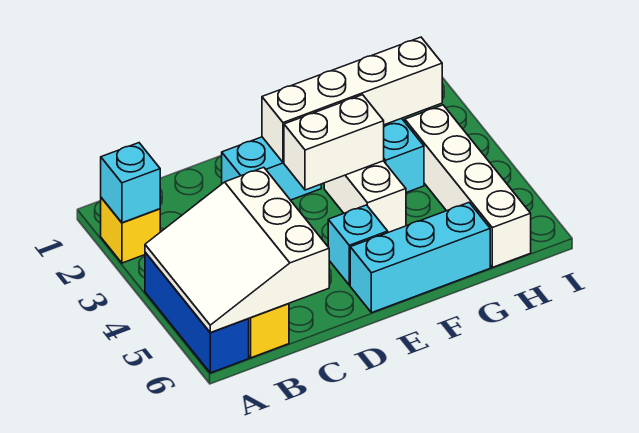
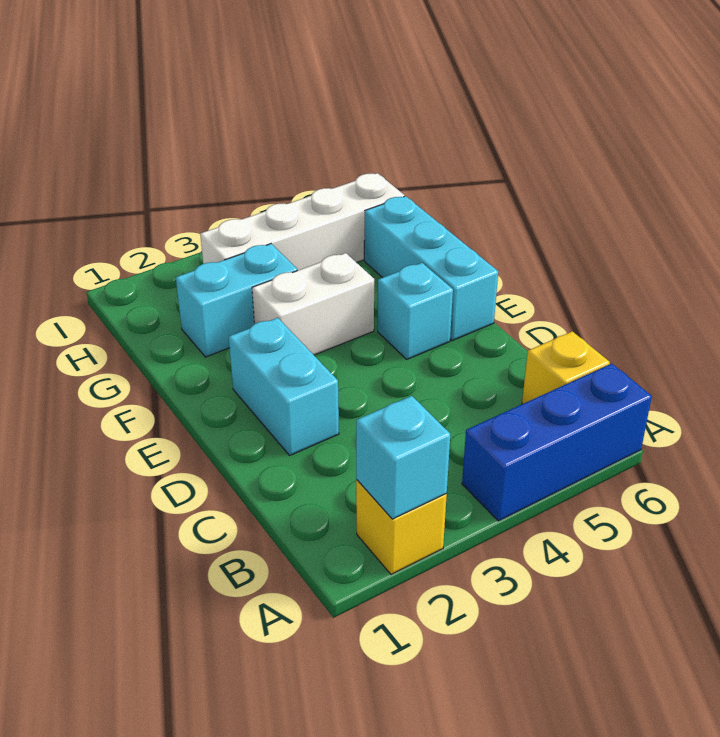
white 3x3 slope [145,167,329,333] -> none
white 1x4 brick [262,37,442,162] -> none
white 1x2 brick [284,95,384,190] -> none

